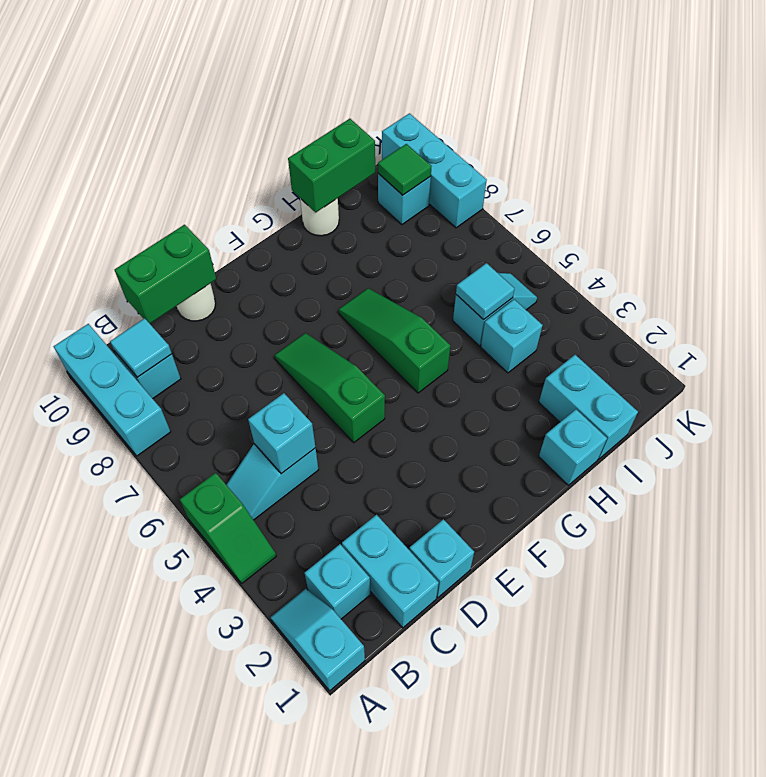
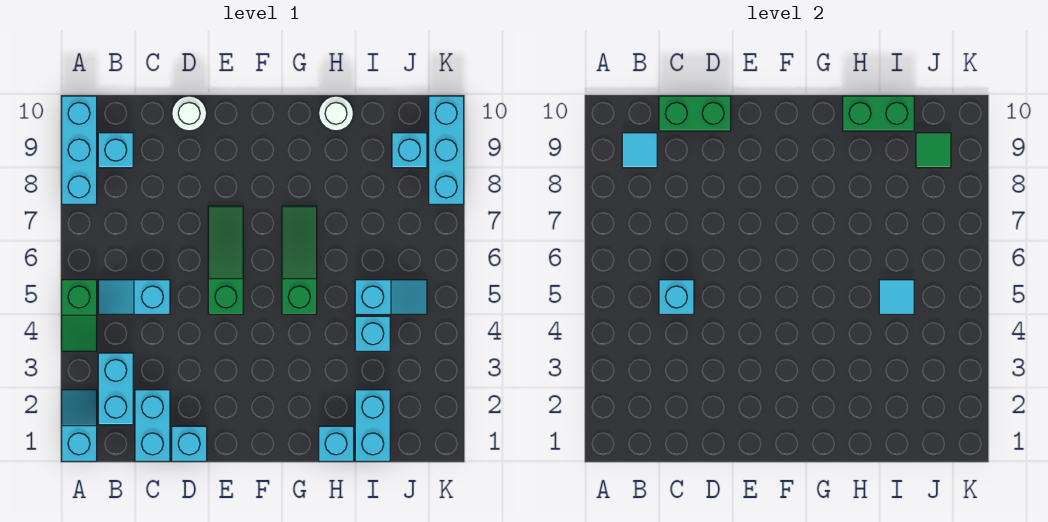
cyan 1x1 brick [305,544,370,619] -> cyan 1x2 brick [98,353,133,425]

